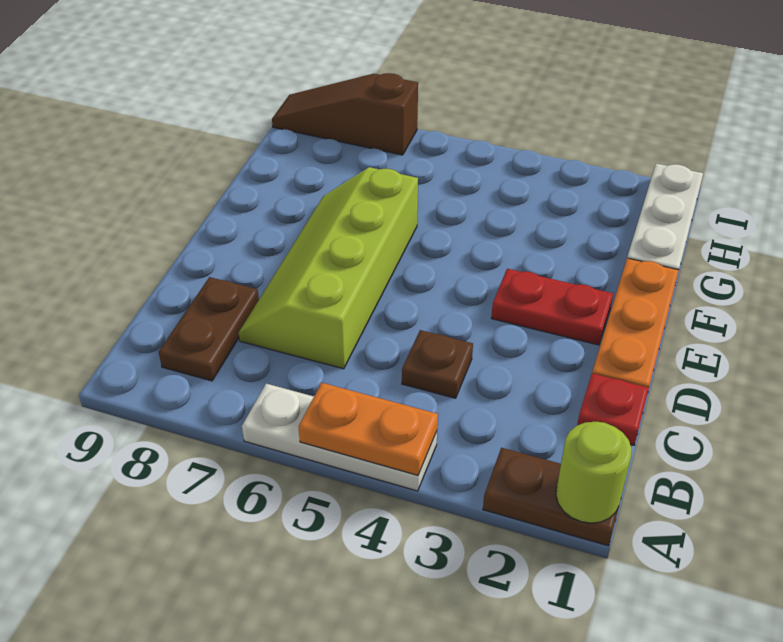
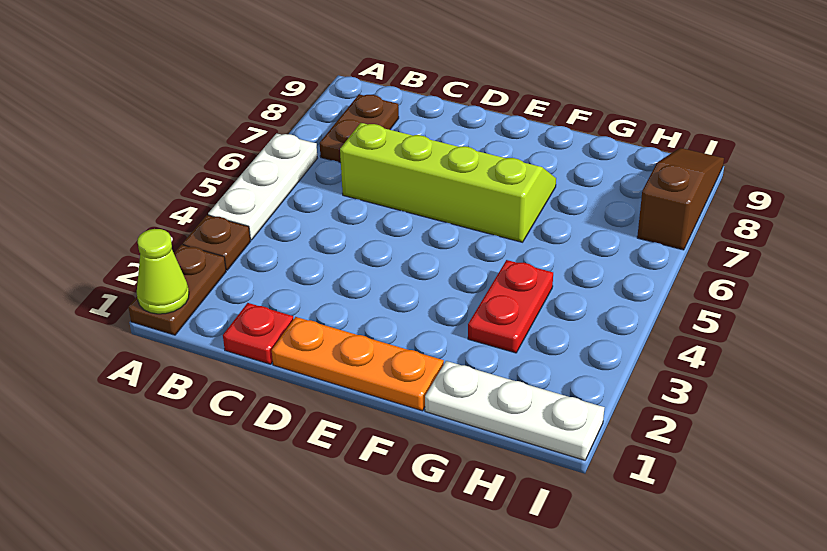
lime 1x1 round brick [556,422,632,523] -> lime 1x1 cone [137,229,189,314]
orange 1x2 plate [298,383,438,475] -> none
brown 1x2 plate [159,277,259,381] -> brown 1x2 plate turned to [320,94,399,163]
brown 1x1 plate [402,330,473,398] -> brown 1x1 plate moved to [183,215,251,270]
red 1x2 plate [491,269,613,345] -> red 1x2 plate moved to [468,260,553,353]

